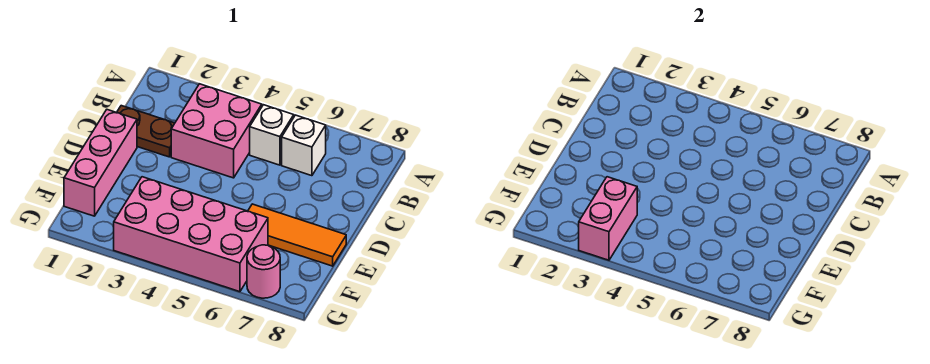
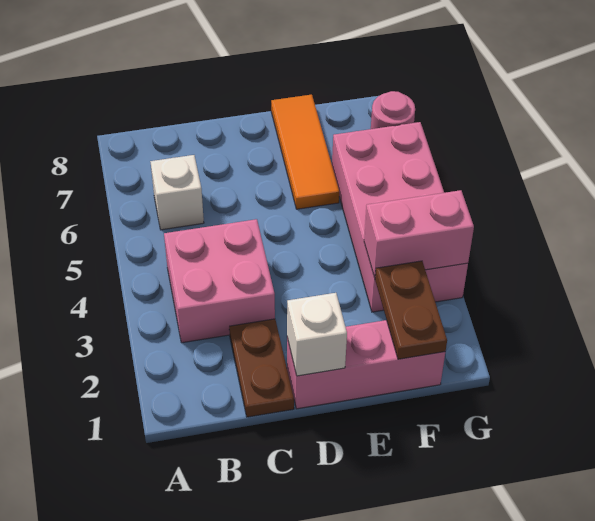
white 1x1 brick [250,105,294,165] -> white 1x1 brick moved to [287,293,347,376]
none -> brown 1x2 plate [375,261,447,359]

